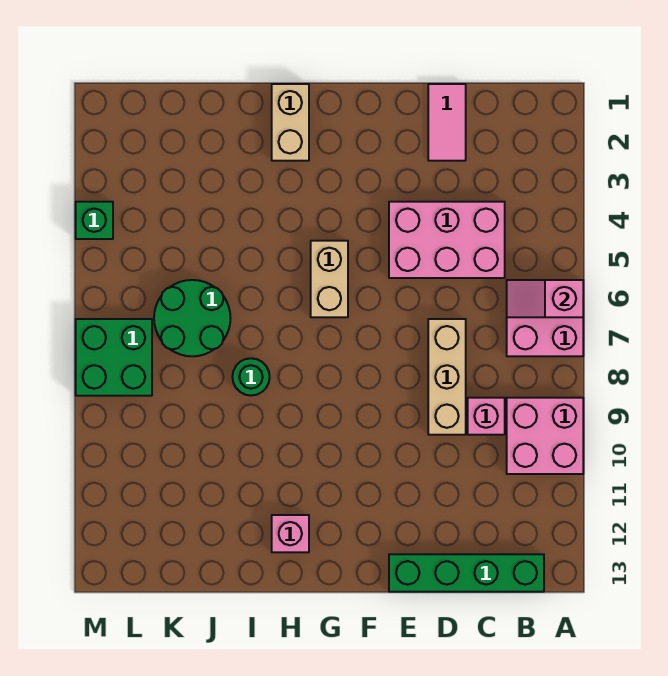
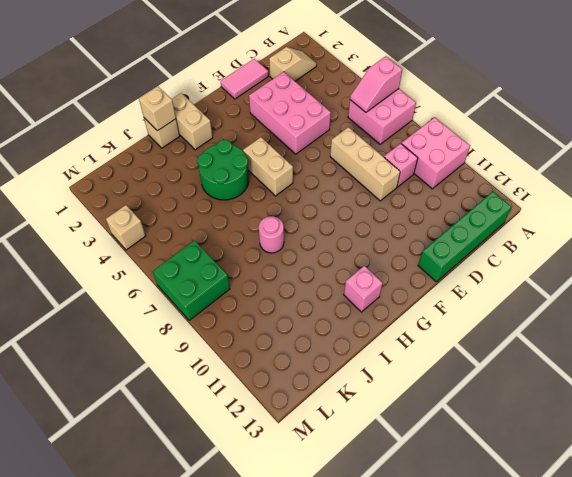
none -> tan 1x2 slope [269,47,317,81]
pink 2x3 brick [389,202,505,278] -> pink 2x3 brick turned to [249,72,331,154]
pink 1x2 tile [428,84,466,161] -> pink 1x2 tile turned to [221,59,268,99]
none -> tan 1x1 brick [144,118,180,148]
none -> tan 1x1 brick [139,86,176,131]
green 1x1 round brick [232,358,270,396] -> pink 1x1 round brick [259,216,284,253]
green 2x2 round brick [154,280,230,356] -> green 2x2 round brick moved to [197,140,249,200]
green 1x1 brick [76,202,113,239] -> tan 1x1 brick [106,205,146,250]

